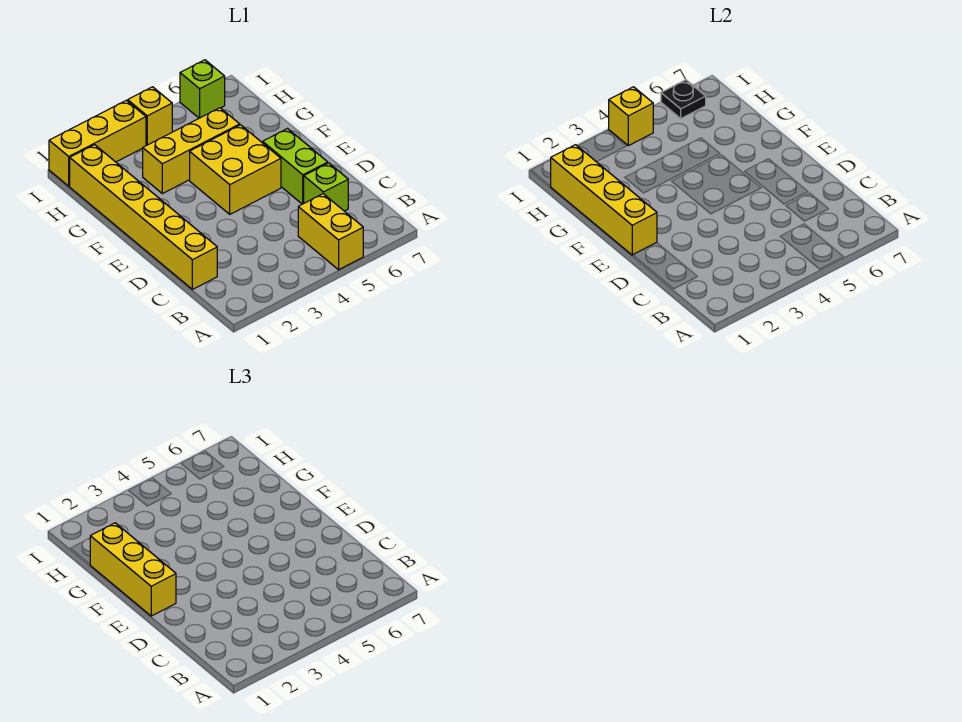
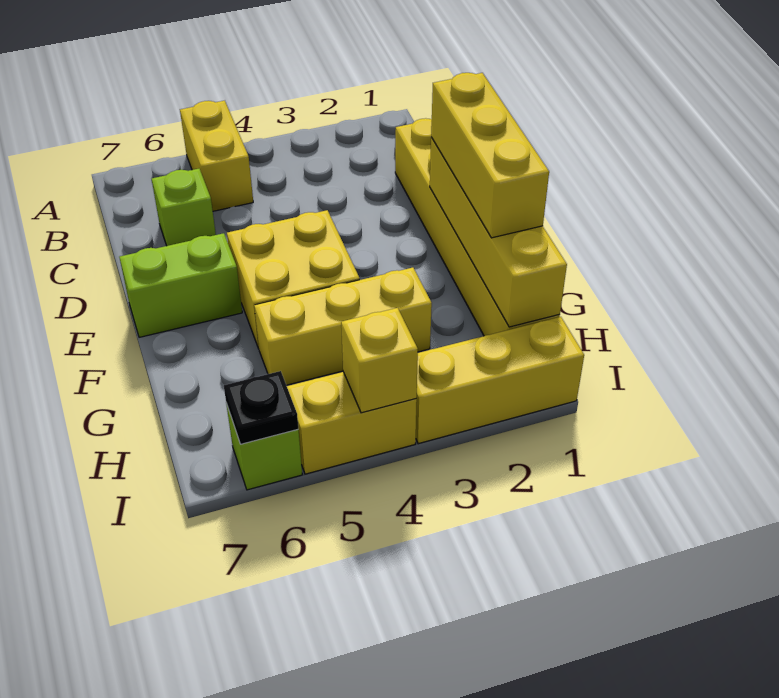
lime 1x2 brick [263,129,328,204] -> lime 1x2 brick turned to [119,233,242,337]
yellow 1x1 brick [128,87,172,145] -> yellow 1x2 brick [287,372,417,474]

